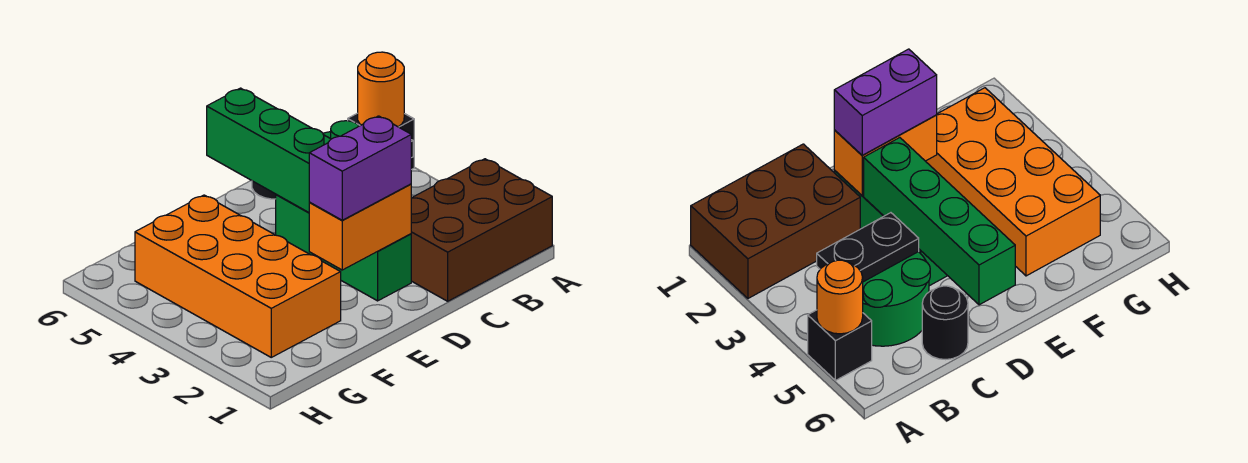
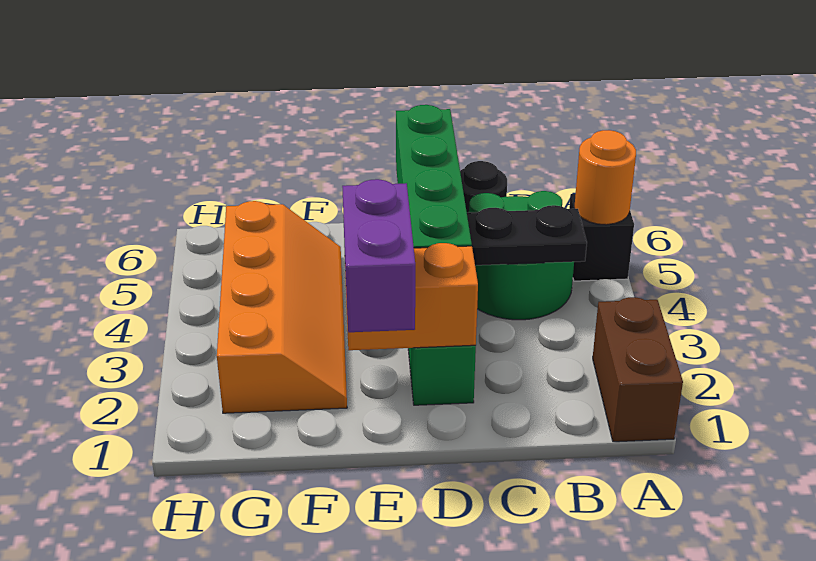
brown 2x3 brick [411,159,552,301] -> brown 1x2 brick [593,297,683,442]
purple 1x2 brick [309,116,411,220] -> purple 1x2 brick turned to [342,179,415,332]
orange 2x4 brick [135,195,341,357] -> orange 2x4 slope [217,201,347,413]

